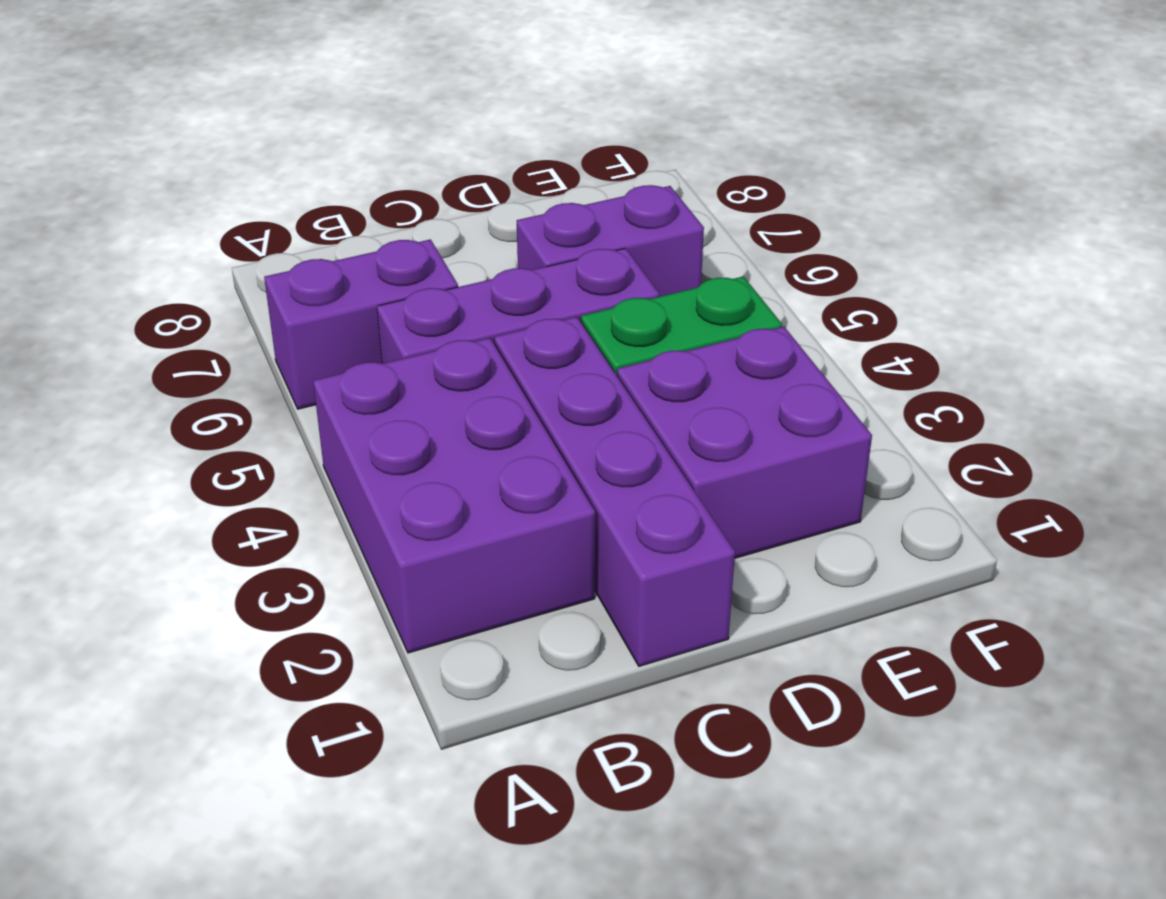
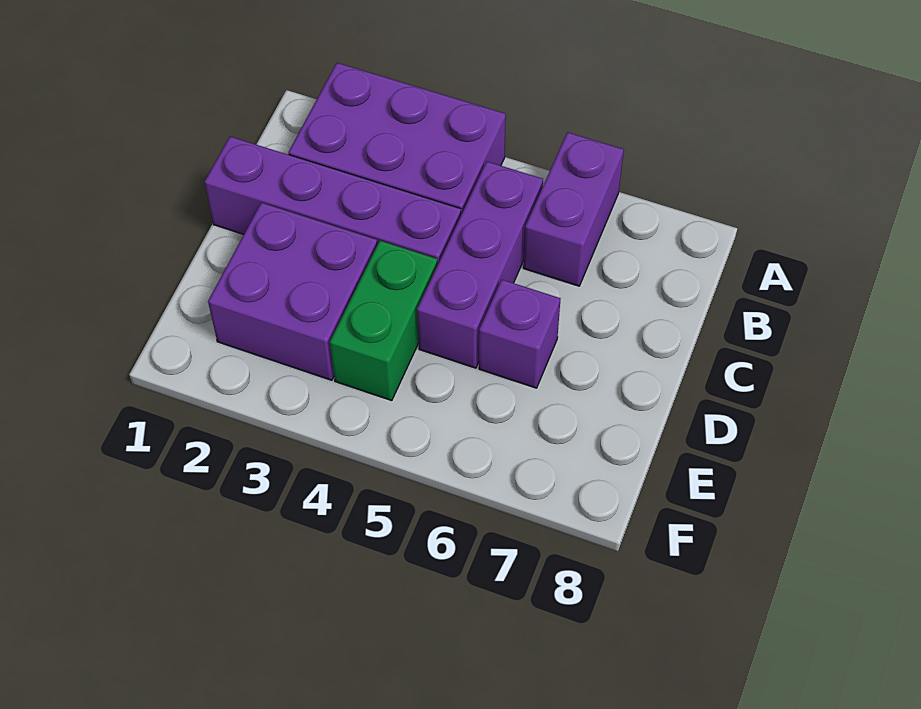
purple 1x2 brick [517,185,704,296] -> purple 1x1 brick [479,280,560,388]

